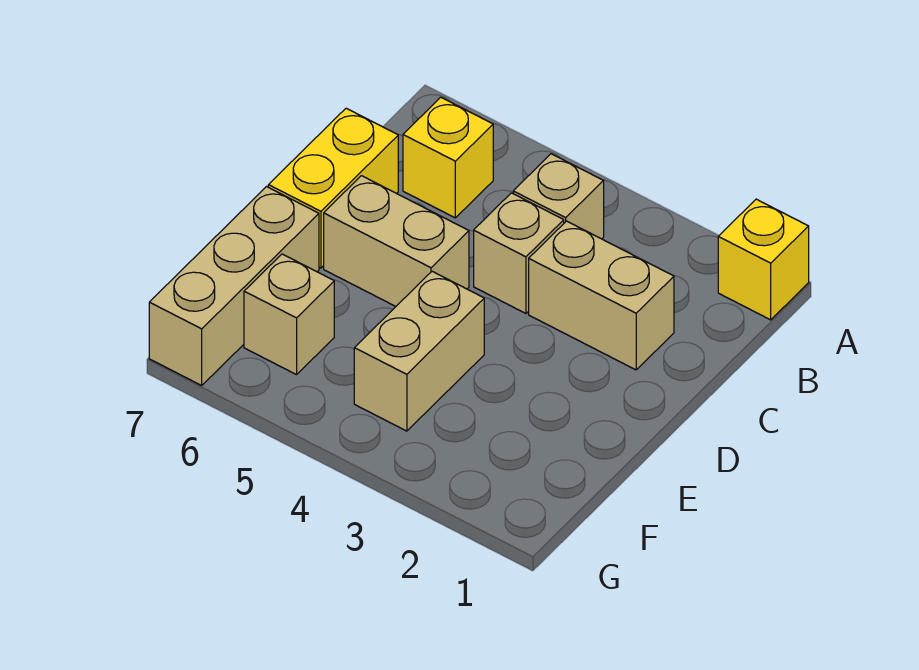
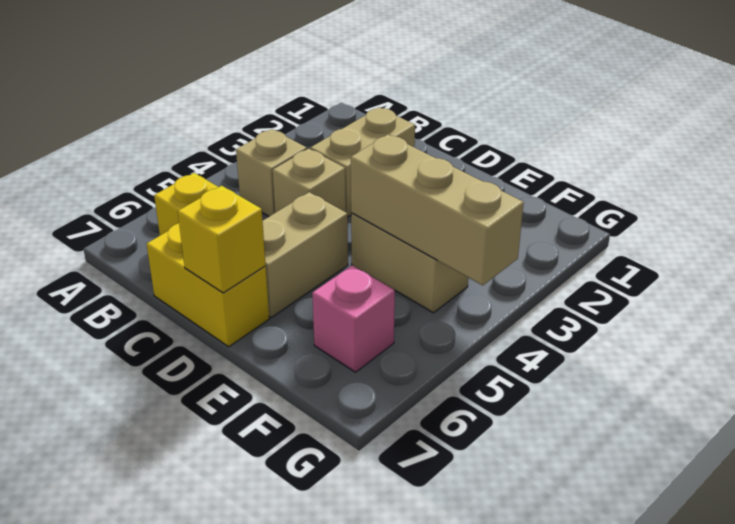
yellow 1x1 brick [718,199,809,320] -> yellow 1x1 brick moved to [178,186,266,293]
tan 1x3 brick [149,187,319,385] -> tan 1x3 brick moved to [351,134,524,285]
tan 1x1 brick [244,254,334,375] -> pink 1x1 brick [312,265,395,372]

